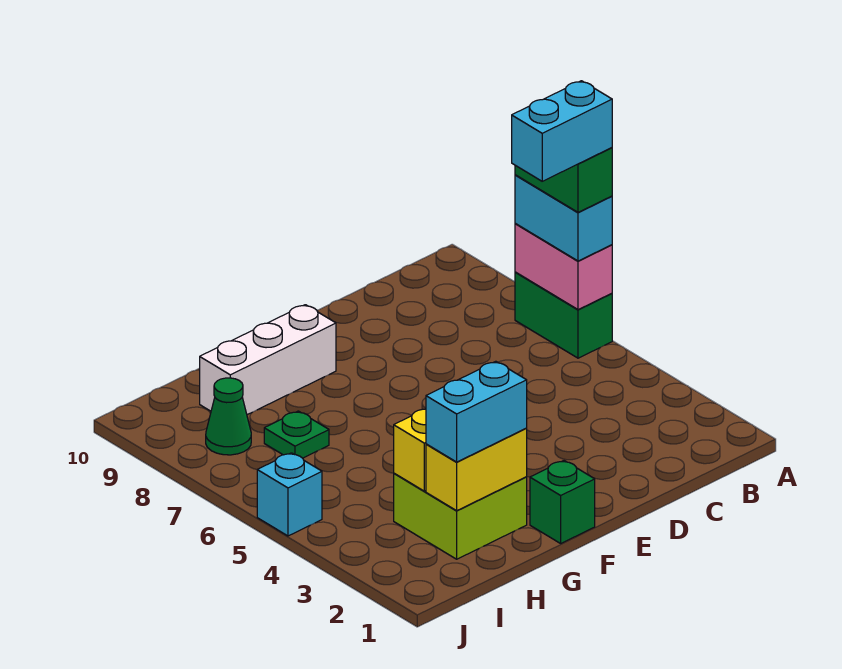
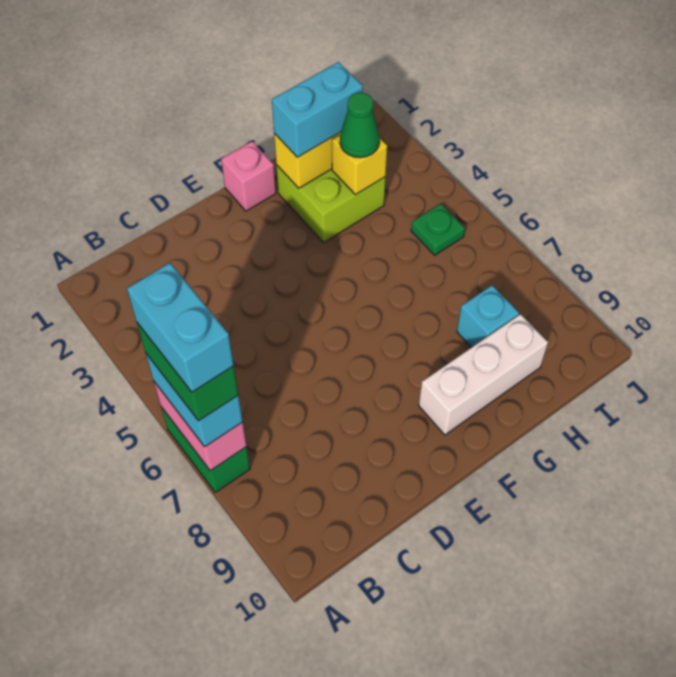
cyan 1x2 brick [512,81,612,181] -> cyan 1x2 brick turned to [127,263,234,392]
green 1x1 brick [530,461,595,543] -> pink 1x1 brick [221,141,276,211]
green 1x1 plate [264,411,329,458] -> green 1x1 plate moved to [411,204,465,255]
green 1x1 cone [206,378,251,455] -> green 1x1 cone moved to [340,93,380,157]
cyan 1x1 brick [257,453,322,536] -> cyan 1x1 brick moved to [457,285,519,348]

